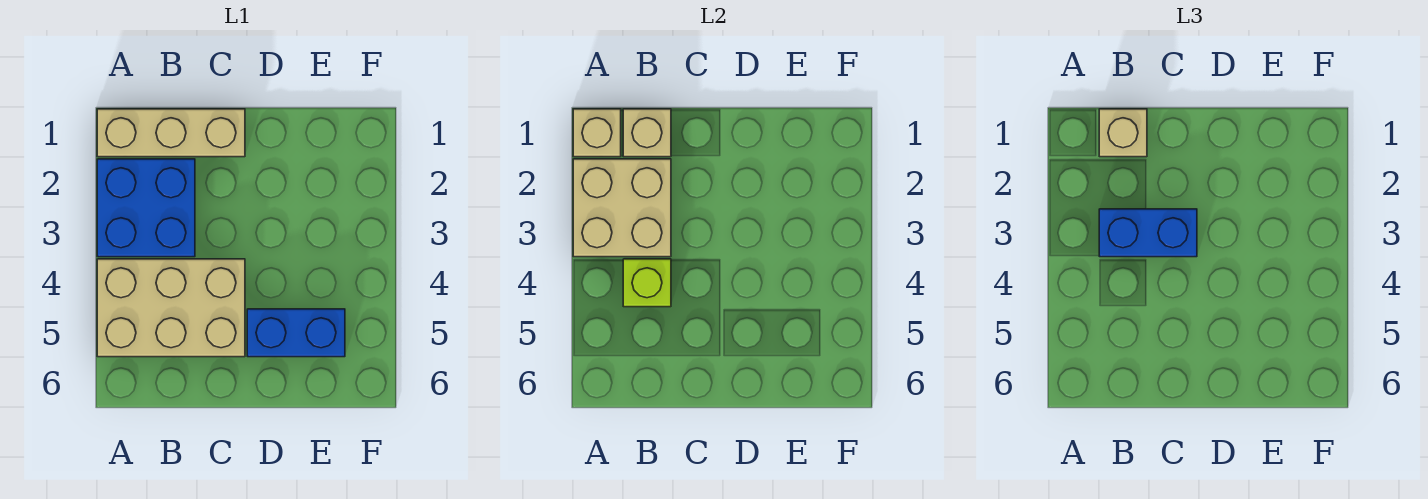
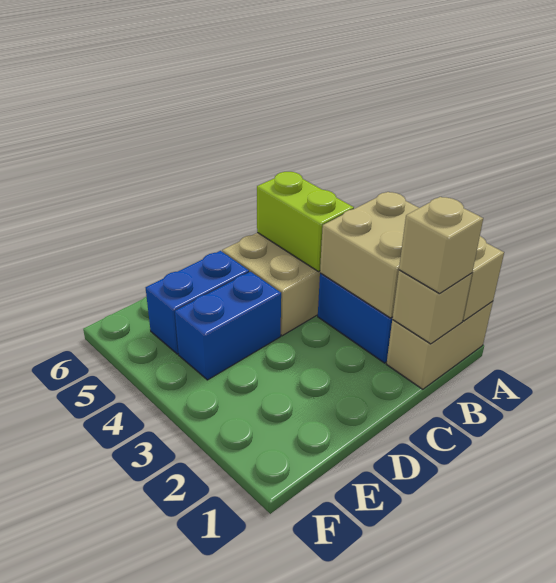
tan 1x3 brick [97,109,245,157] -> tan 1x2 brick [387,301,493,389]
blue 1x2 brick [1099,209,1197,257] -> blue 1x2 brick moved to [175,272,281,380]
lime 1x1 brick [623,259,671,307] -> lime 1x2 brick [257,172,354,272]

